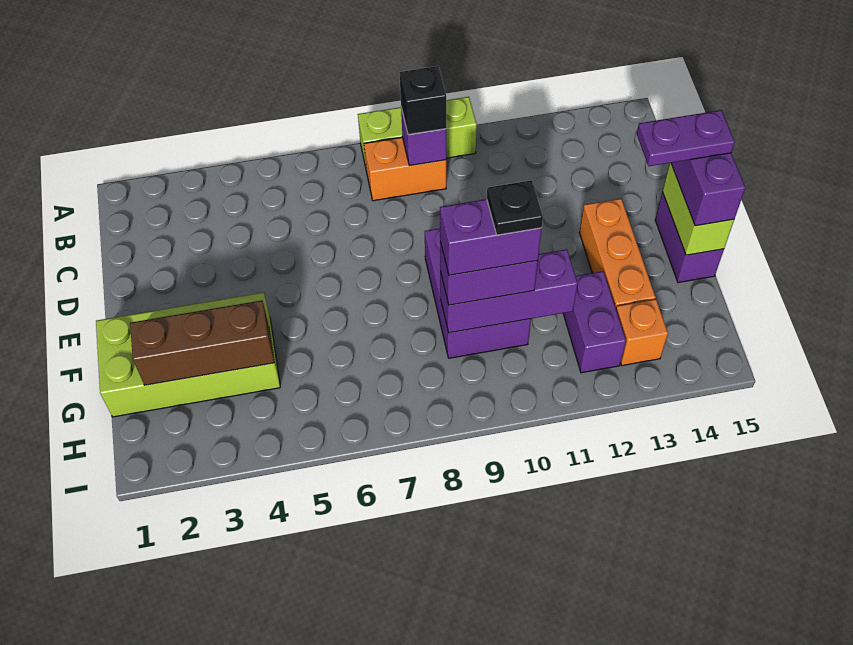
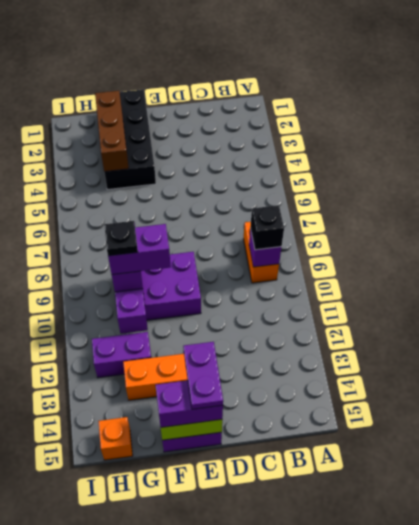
lime 1x3 brick [358,97,477,167] -> none
lime 2x4 brick [96,293,280,417] -> black 2x4 brick [104,89,156,190]
purple 1x2 brick [440,199,542,275] -> purple 1x2 brick turned to [108,224,171,275]
orange 1x1 brick [616,299,668,365] -> orange 1x1 brick moved to [98,417,133,460]

